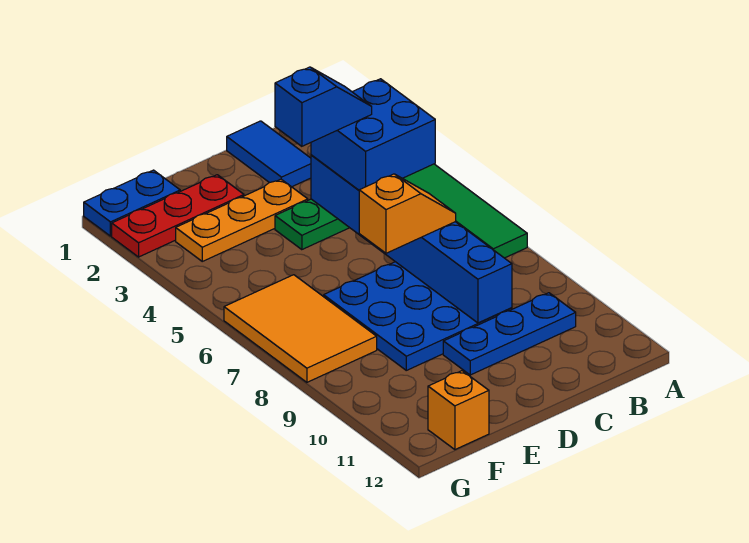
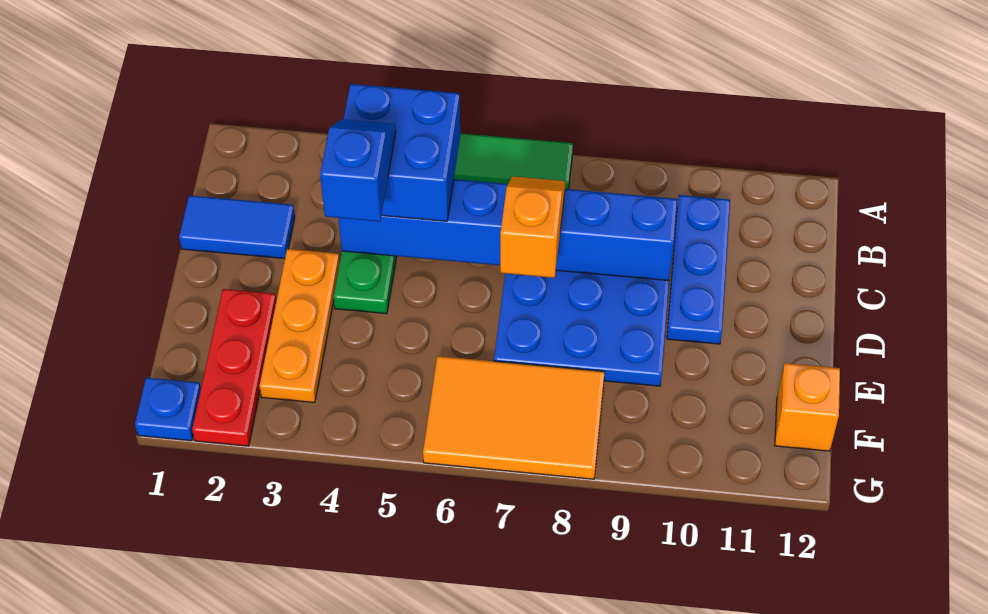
blue 1x2 plate [84,170,180,236] -> blue 1x1 plate [135,378,201,441]

